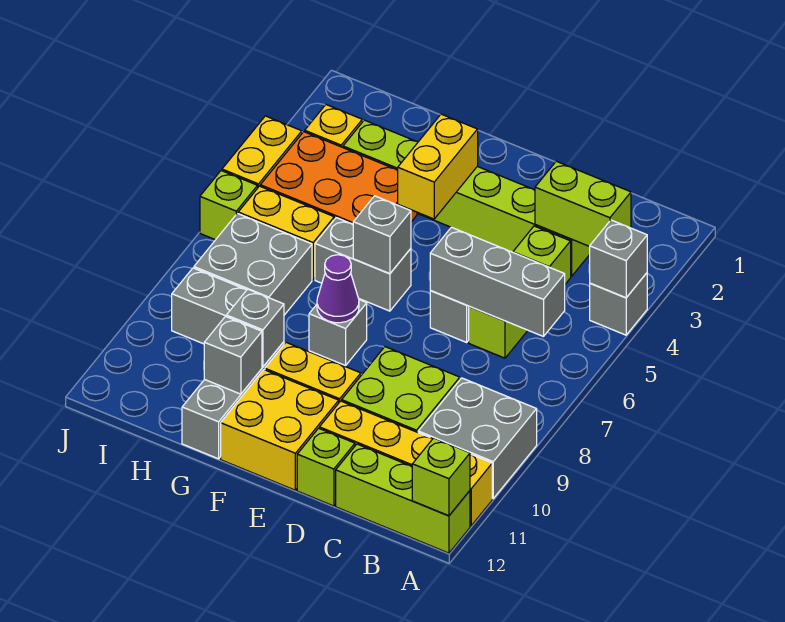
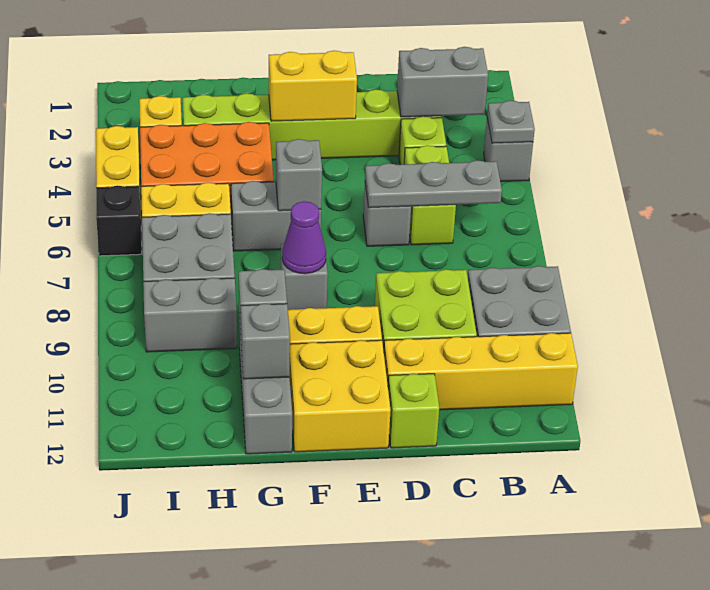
grey 1x1 brick [590,220,647,298] -> grey 1x1 plate [487,100,535,143]
lime 1x3 brick [336,444,470,553] -> none
lime 1x1 brick [412,438,470,516] -> none
lime 1x2 brick [535,161,631,247] -> grey 1x2 brick [397,47,488,117]
grey 1x3 brick [430,227,565,337] -> grey 1x3 plate [365,160,502,208]
yellow 1x2 brick [398,114,478,219] -> yellow 1x2 brick turned to [269,51,357,121]
lime 1x1 brick [200,171,258,240] -> black 1x1 brick [96,185,142,256]

